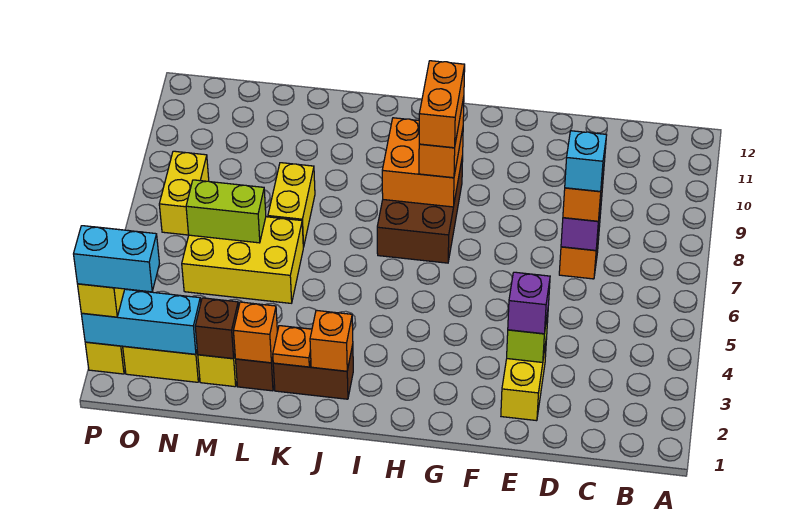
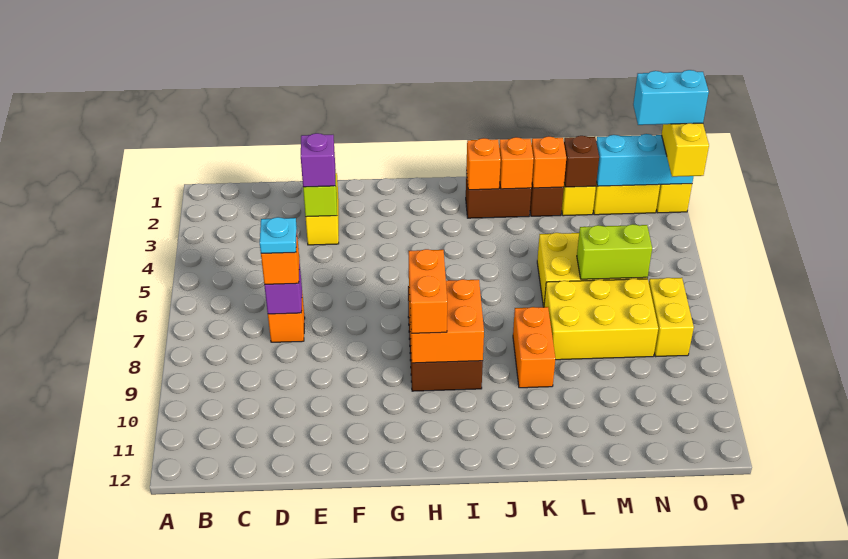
cyan 1x1 brick [565,131,607,192] -> cyan 1x1 plate [260,217,297,253]
orange 1x2 brick [419,61,465,148] -> orange 1x2 brick moved to [513,307,555,388]
orange 1x1 plate [273,326,312,367] -> orange 1x1 brick [499,137,533,189]
yellow 1x2 brick [268,163,315,247] -> yellow 2x3 brick [544,279,658,360]

